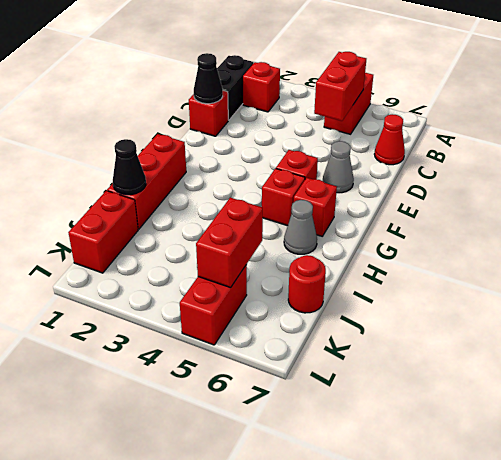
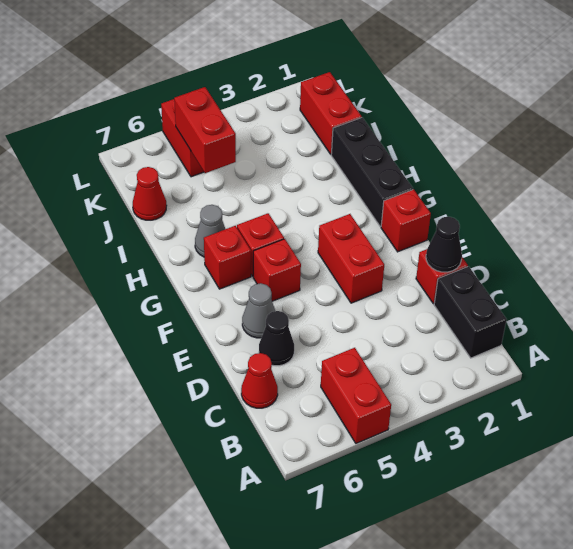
red 1x1 brick [243,62,280,112] -> red 1x1 brick moved to [381,189,431,252]
red 1x2 brick [314,52,366,121] -> red 1x2 brick moved to [318,214,384,303]
red 1x3 brick [107,134,186,229] -> black 1x3 brick [331,118,413,227]
black 1x1 cone [113,139,146,195] -> black 1x1 cone moved to [259,311,294,366]
red 1x1 round brick [288,255,326,313] -> red 1x1 cone [133,167,167,220]

